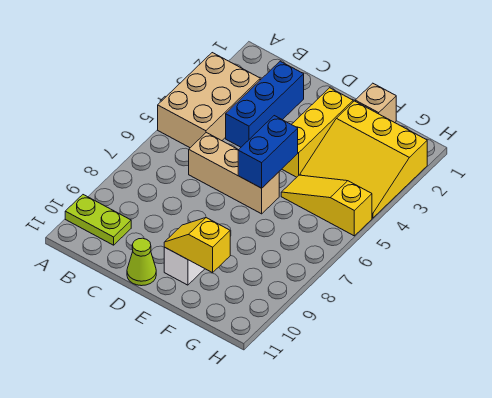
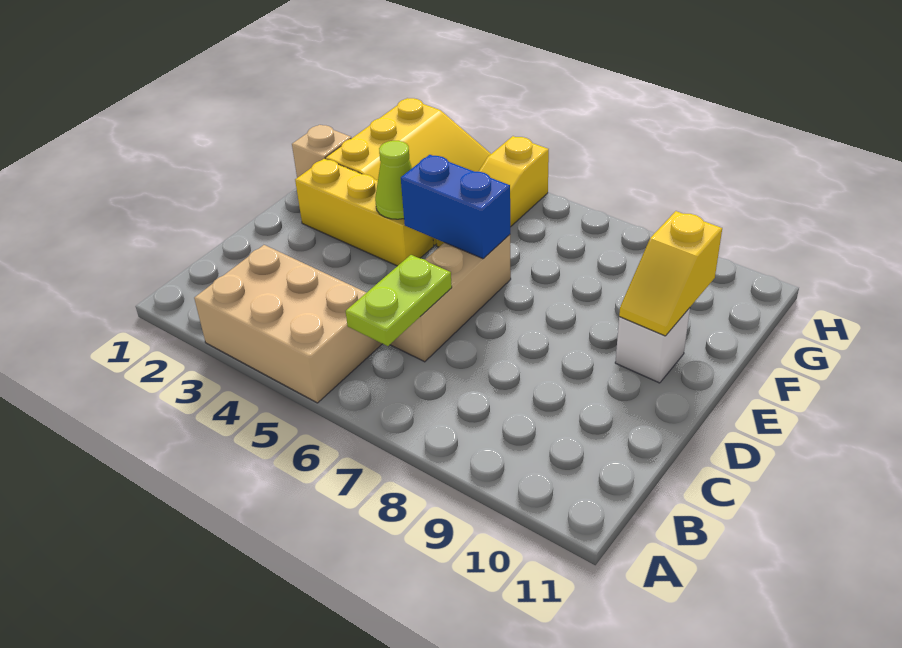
lime 1x2 plate [65,195,131,245] -> lime 1x2 plate moved to [346,255,452,346]
blue 1x3 brick [226,61,304,147] -> none
lime 1x1 cone [127,238,156,286] -> lime 1x1 cone moved to [375,141,412,219]

